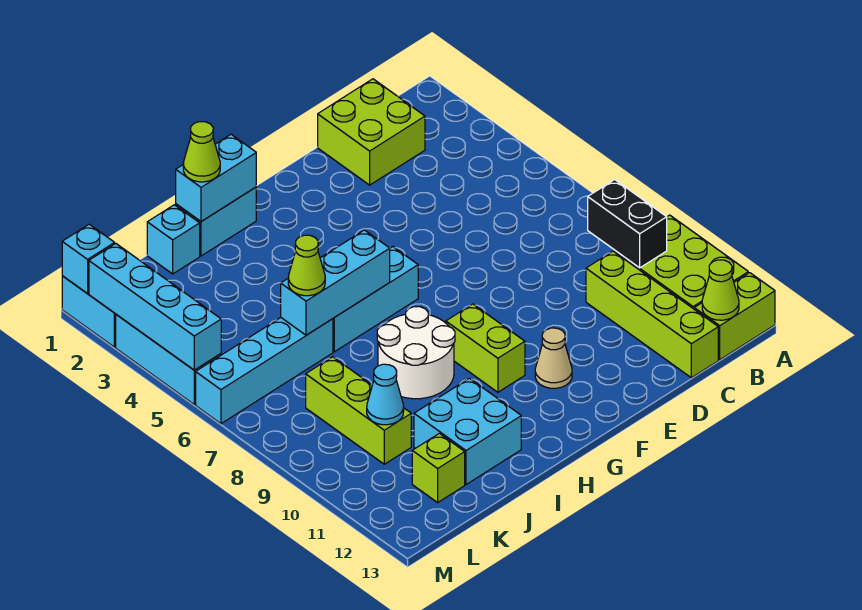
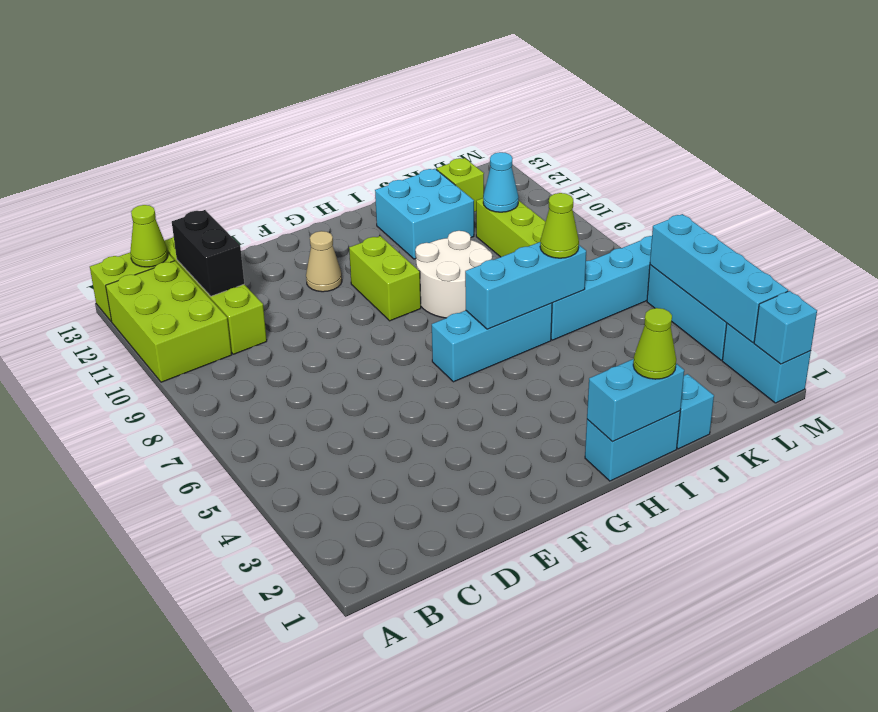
black 1x2 brick [588,180,667,268] -> black 1x2 brick moved to [172,210,244,296]
lime 2x2 brick [318,79,425,185] -> none

